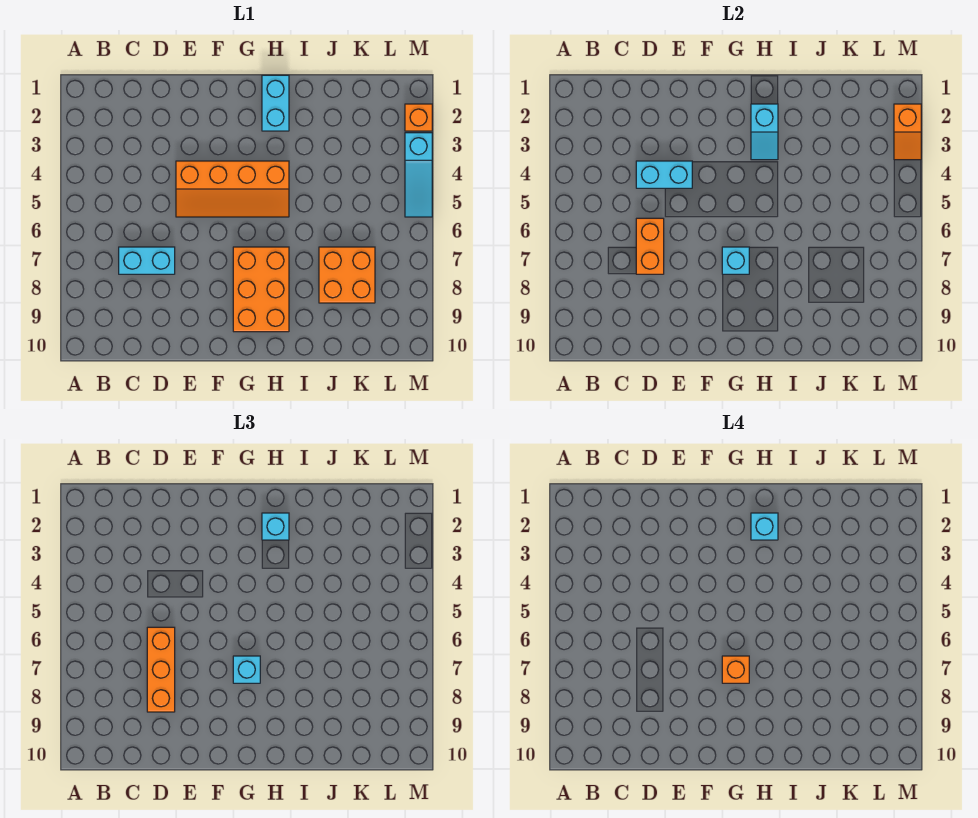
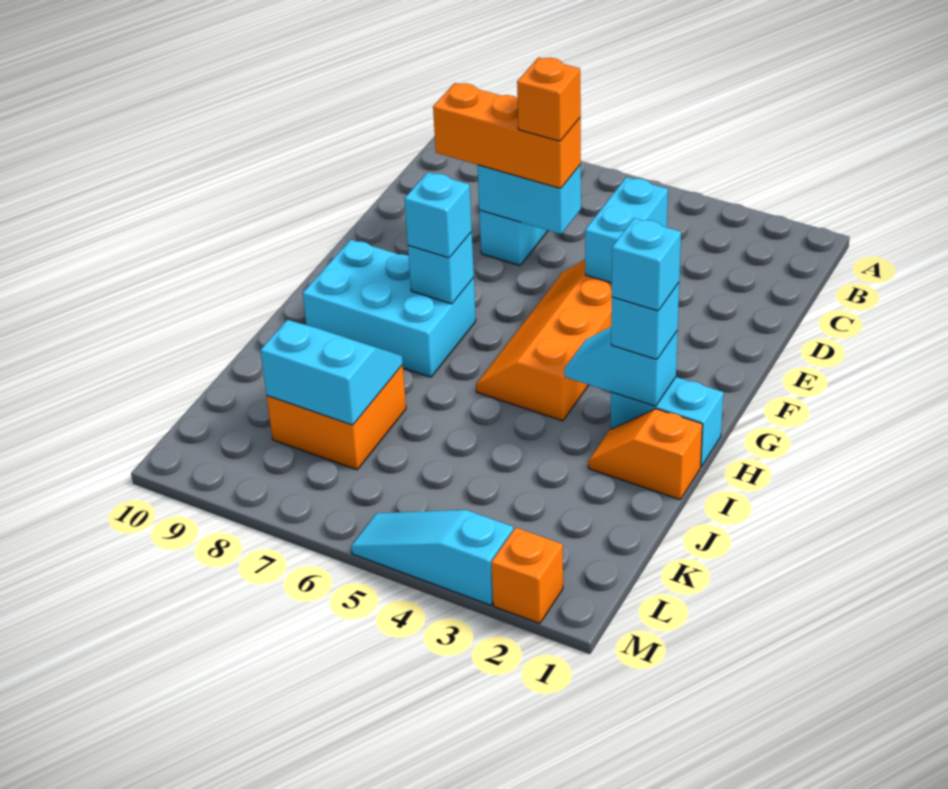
orange 1x2 brick [636,218,664,274] -> cyan 1x2 brick [477,165,581,234]
orange 2x3 brick [233,247,289,332] -> cyan 2x3 brick [303,240,476,377]
orange 1x1 brick [722,656,749,683] -> orange 1x1 brick moved to [517,57,581,141]
none -> cyan 2x2 slope [261,320,403,425]
orange 1x2 slope [894,104,921,160] -> orange 1x2 slope moved to [588,409,703,499]

